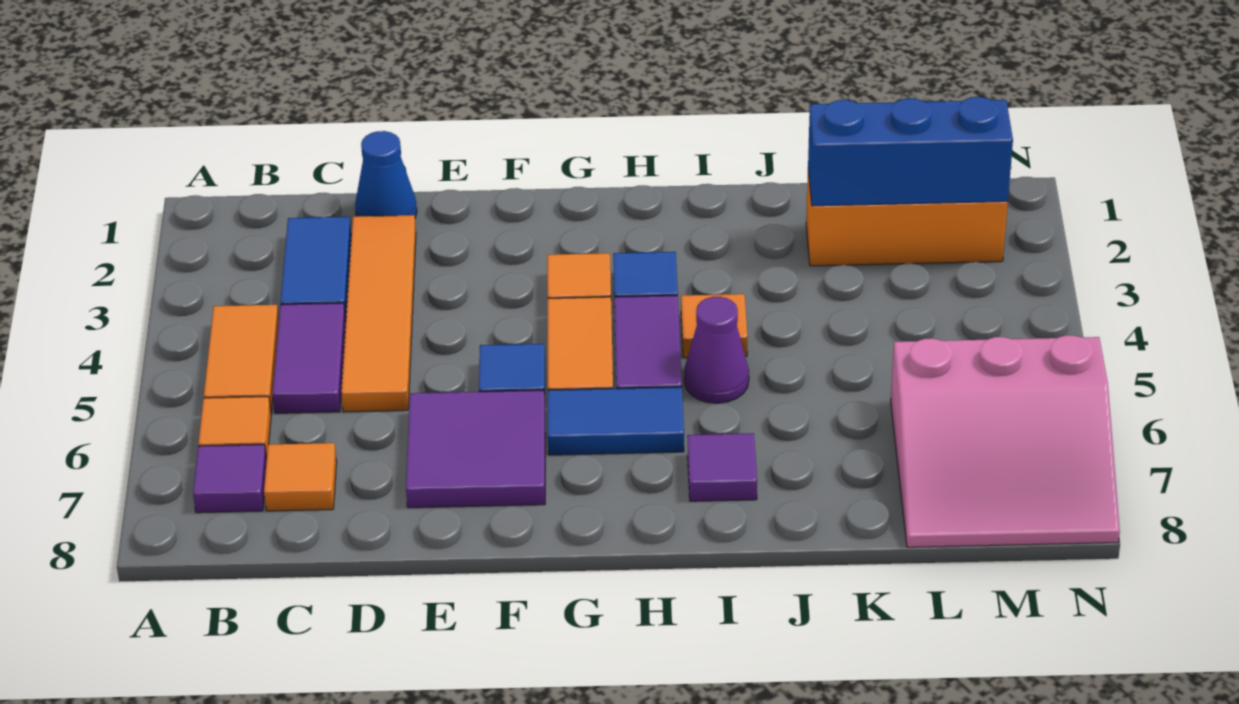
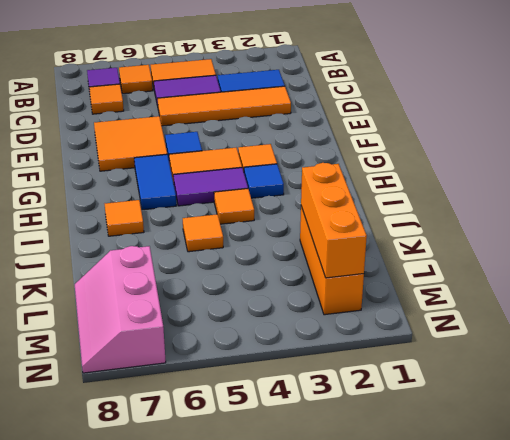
blue 1x1 cone [355,131,417,217] -> none
purple 2x2 tile [406,390,545,508] -> orange 2x2 tile [94,116,167,171]
purple 1x1 cone [684,297,749,403] -> none
purple 1x1 tile [687,433,757,501] -> orange 1x1 tile [105,200,144,236]
none -> orange 1x1 tile [183,214,223,252]
blue 1x3 brick [808,97,1013,206] -> orange 1x3 brick [301,163,367,278]
pink 3x3 slope [891,335,1120,547] -> pink 2x3 slope [75,246,166,373]

